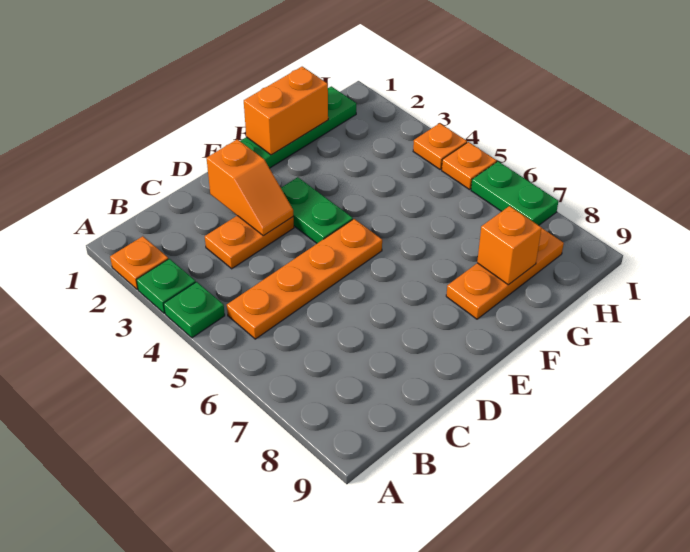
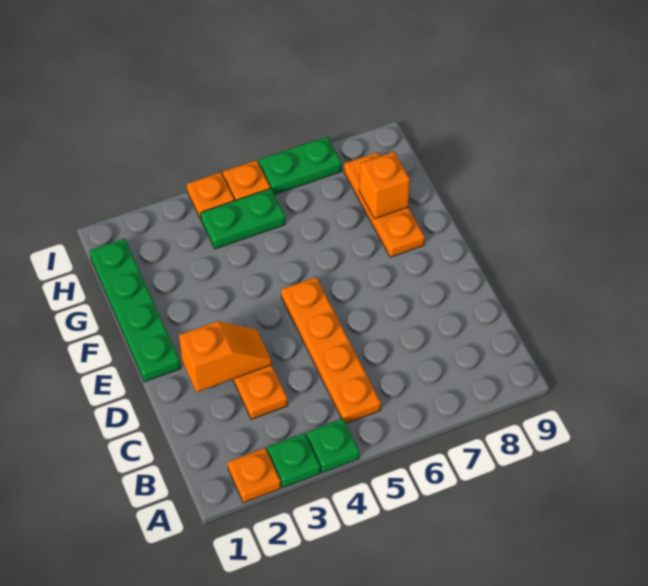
green 1x2 plate [281,177,353,243] -> green 1x2 plate moved to [200,188,285,249]
orange 1x2 brick [244,67,328,155] -> none

